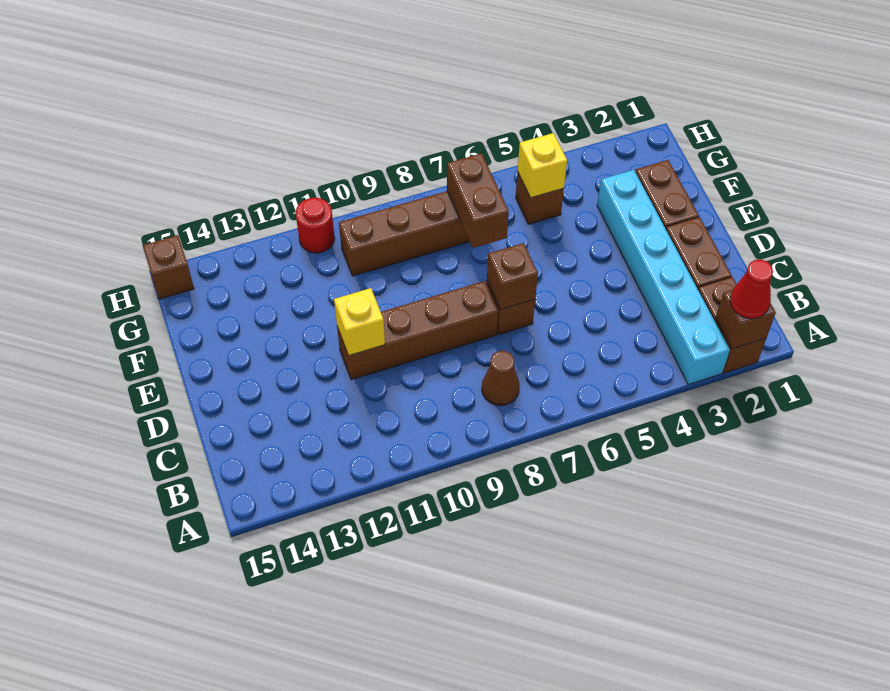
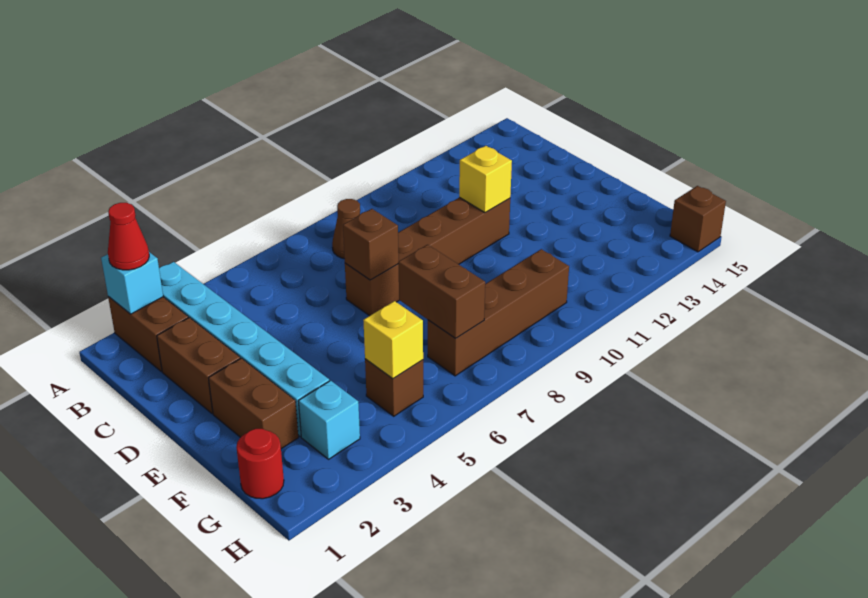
brown 1x1 brick [716,290,776,349] -> cyan 1x1 brick [101,252,163,314]
none -> cyan 1x1 brick [298,381,360,459]
red 1x1 round brick [296,198,335,253] -> red 1x1 round brick moved to [236,429,284,499]

